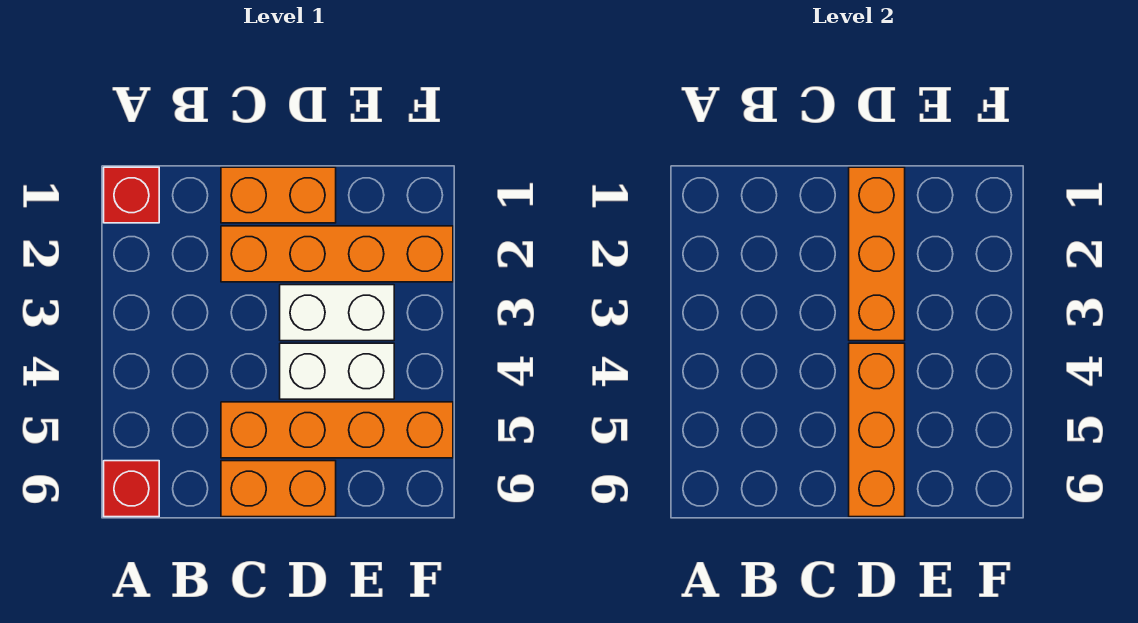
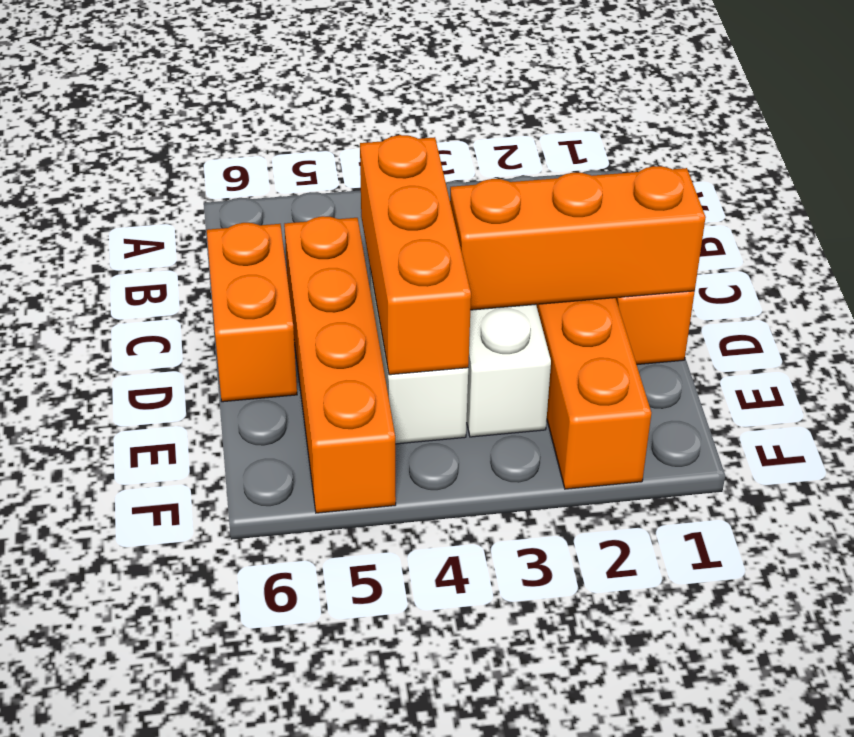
red 1x1 brick [104,167,159,223] -> none
red 1x1 brick [104,461,159,517] -> none
orange 1x3 brick [849,343,905,517] -> orange 1x3 brick turned to [360,135,471,375]

